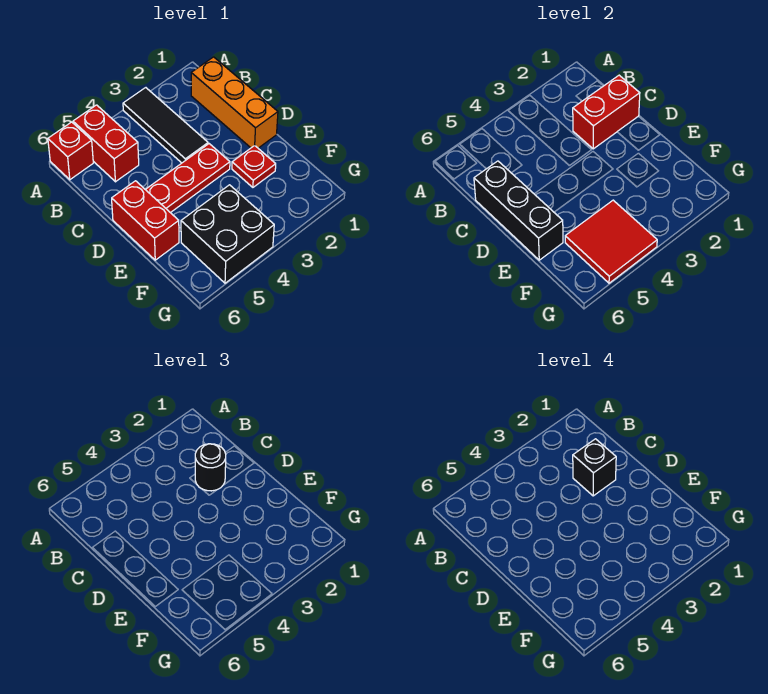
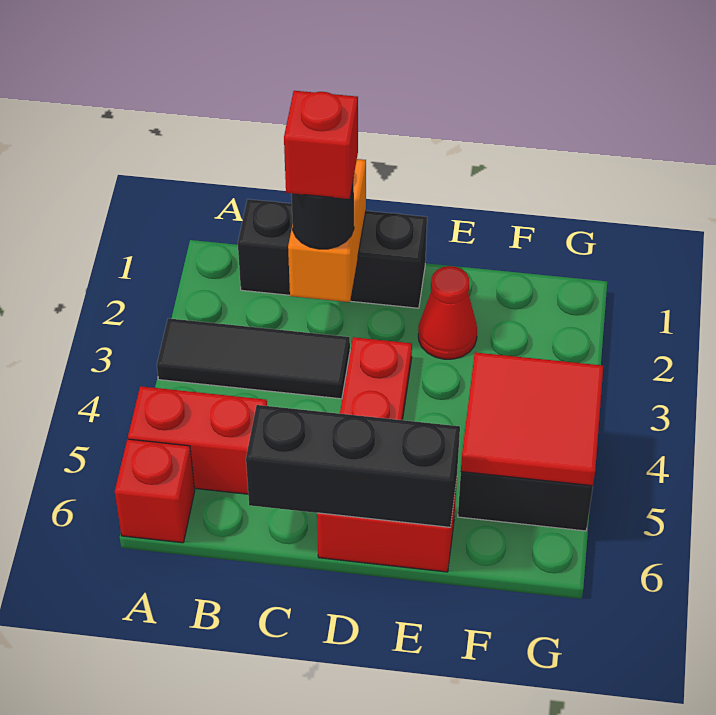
orange 1x3 brick [191,57,278,148] -> black 1x3 brick [238,199,427,308]
red 1x2 brick [573,75,640,149] -> orange 1x2 brick [288,159,366,302]
black 1x1 brick [573,439,616,496] -> red 1x1 brick [284,91,358,199]
red 1x1 plate [232,145,276,187] -> red 1x1 cone [418,266,477,359]

